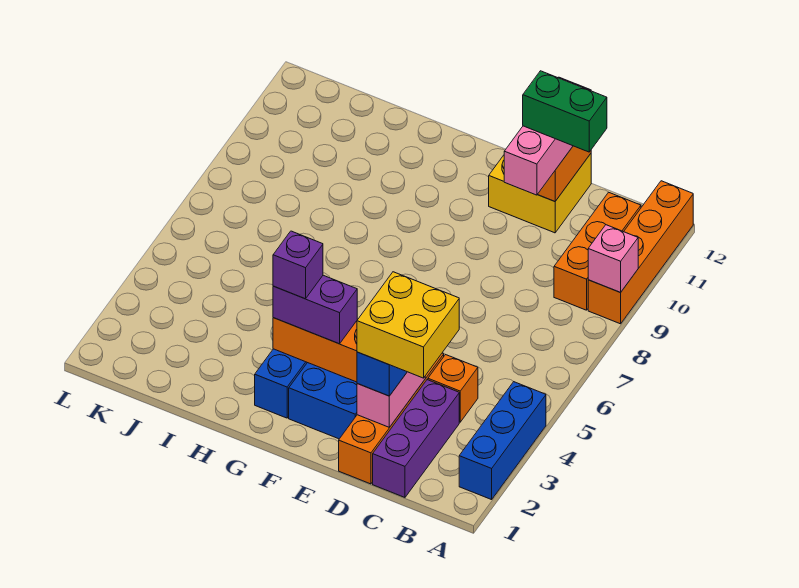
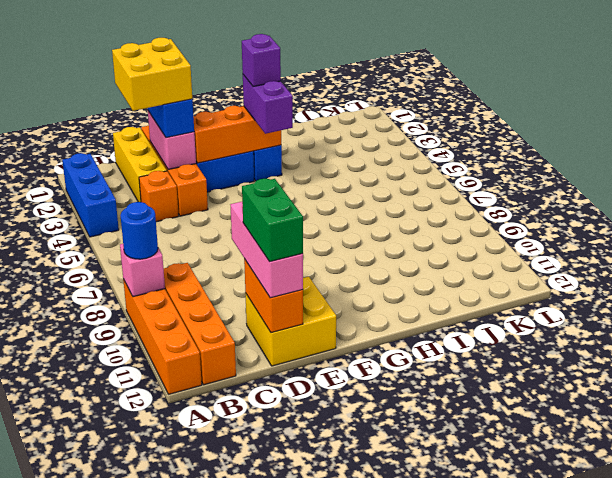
none -> blue 1x1 round brick [120,202,158,259]
orange 1x3 brick [554,192,641,310] -> orange 1x4 brick [163,263,236,385]
purple 1x3 brick [373,380,459,497] -> yellow 1x3 brick [113,127,167,202]
green 1x2 brick [523,71,607,152] -> green 1x2 brick turned to [242,179,303,262]
purple 1x2 brick [273,275,357,344] -> purple 1x2 brick turned to [243,75,293,134]

